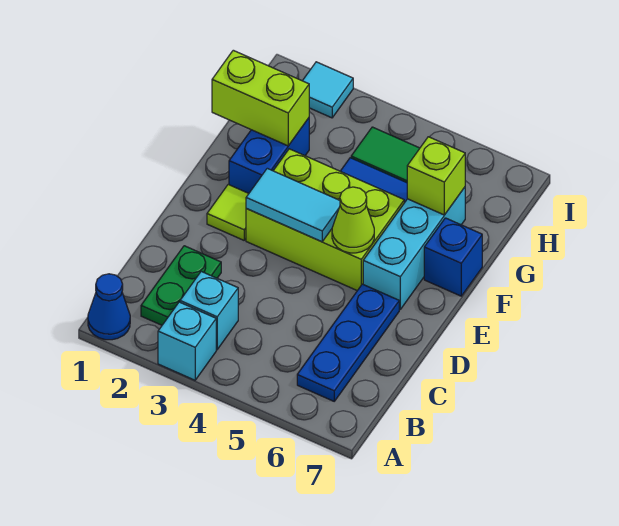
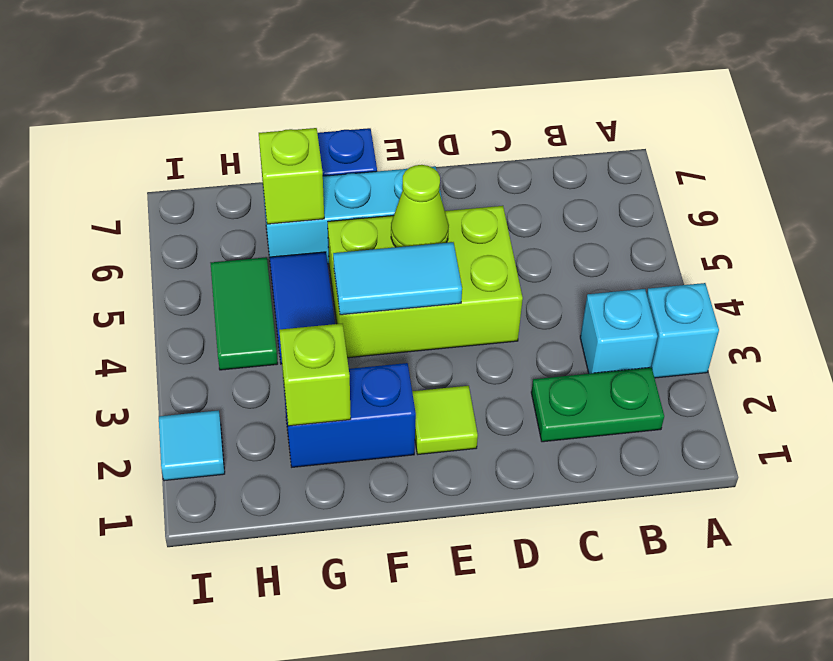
blue 1x1 cone [88,274,130,340] -> none
blue 1x3 plate [297,284,399,401] -> none
lime 2x3 brick [246,149,404,291] -> lime 2x3 brick turned to [328,206,523,358]
cyan 1x2 tile [246,168,340,242] -> cyan 1x2 tile turned to [333,242,462,315]
lime 1x2 brick [212,50,309,146] -> lime 1x1 brick [279,324,351,426]

